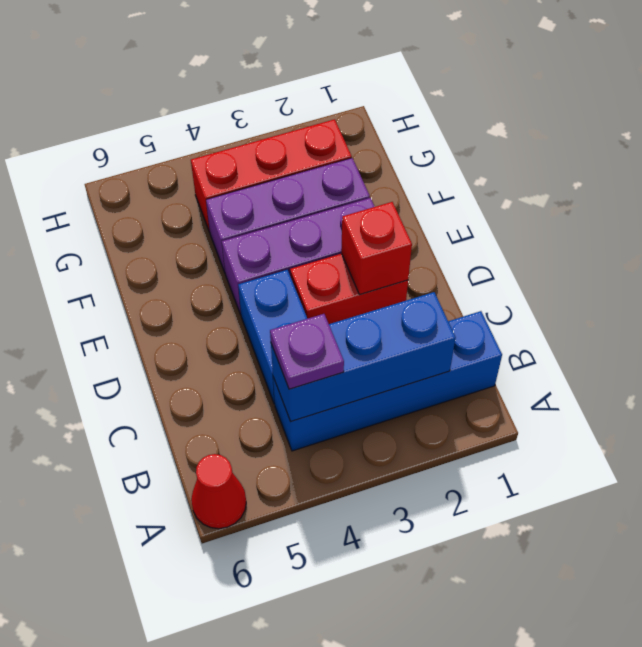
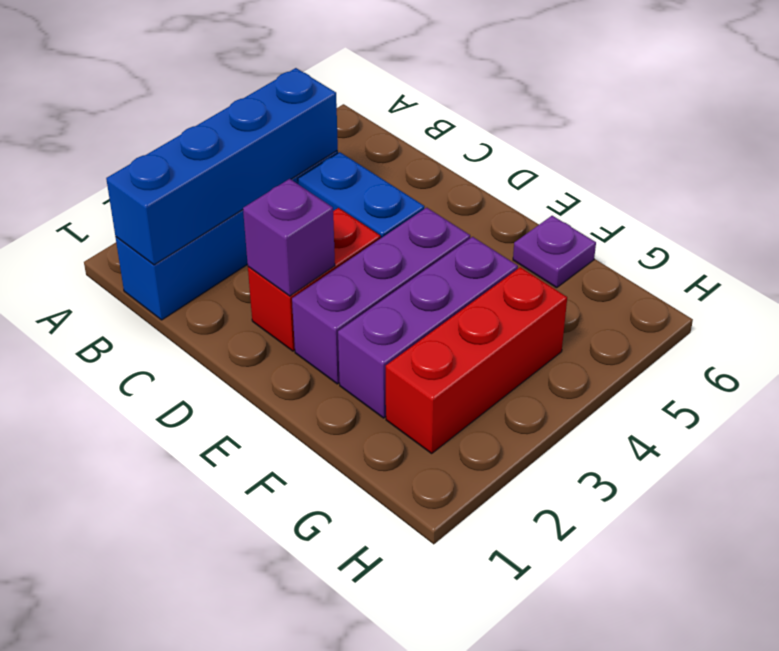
red 1x1 cone [191,454,246,529] -> none
blue 1x3 brick [271,292,456,422] -> blue 1x4 brick [106,68,338,265]
purple 1x1 plate [270,314,344,389] -> purple 1x1 plate moved to [513,216,596,288]
red 1x1 brick [341,202,412,295] -> purple 1x1 brick [243,179,335,296]

